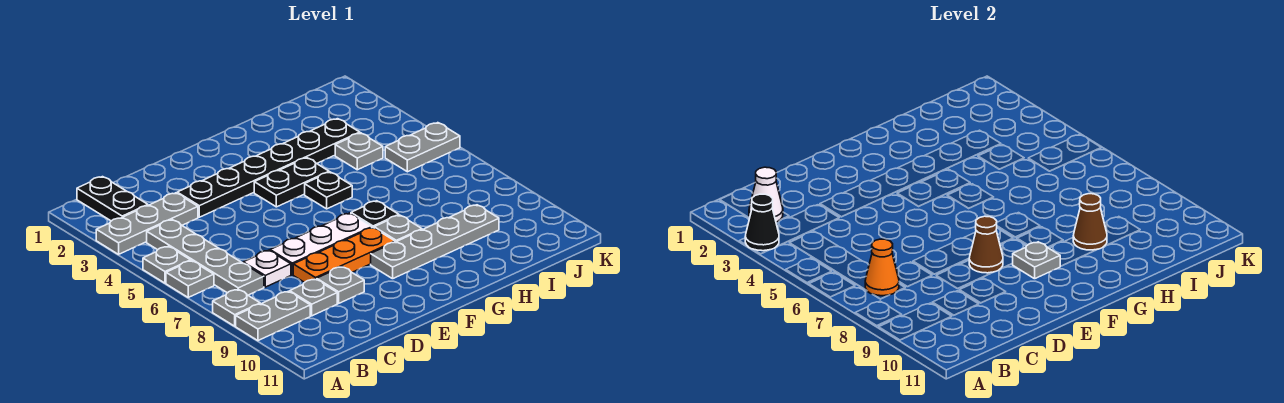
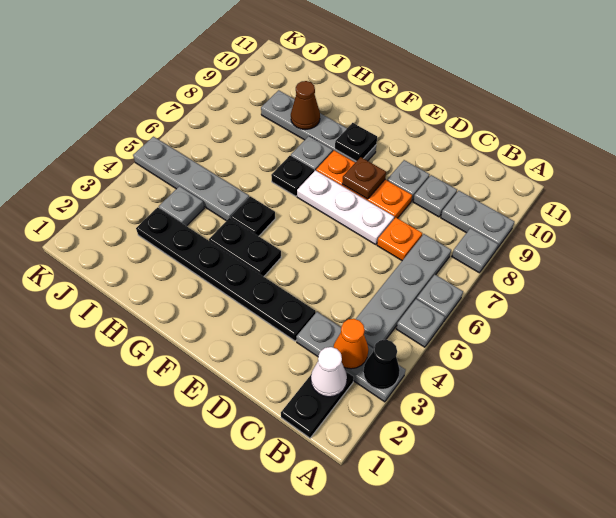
orange 1x1 cone [865,239,899,296] -> orange 1x1 cone moved to [333,319,368,369]
white 1x1 plate [243,250,291,287] -> orange 1x1 plate [377,218,422,260]
brown 1x1 cone [969,216,1003,273] -> brown 1x1 plate [342,157,386,199]
grey 1x1 plate [1012,242,1060,279] -> black 1x1 plate [335,123,377,161]
grey 1x2 plate [385,123,460,172] -> grey 1x4 plate [133,137,249,221]

